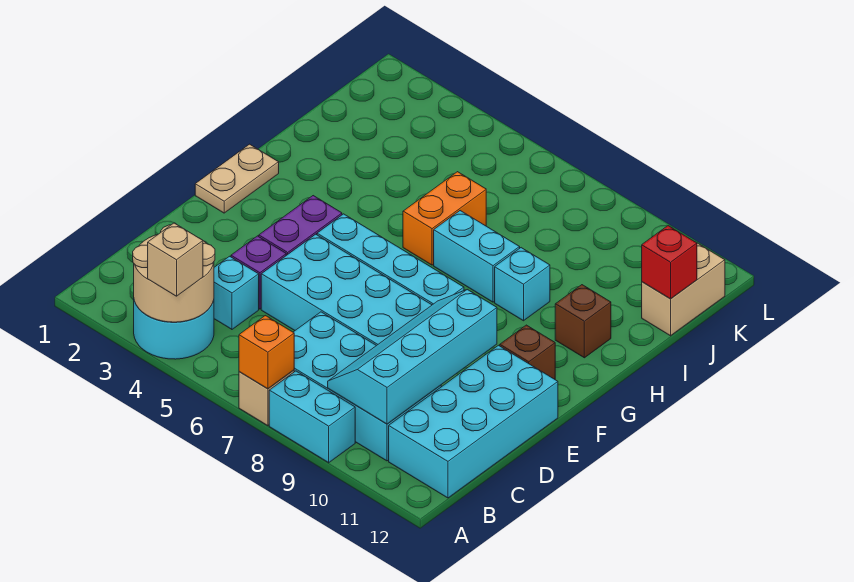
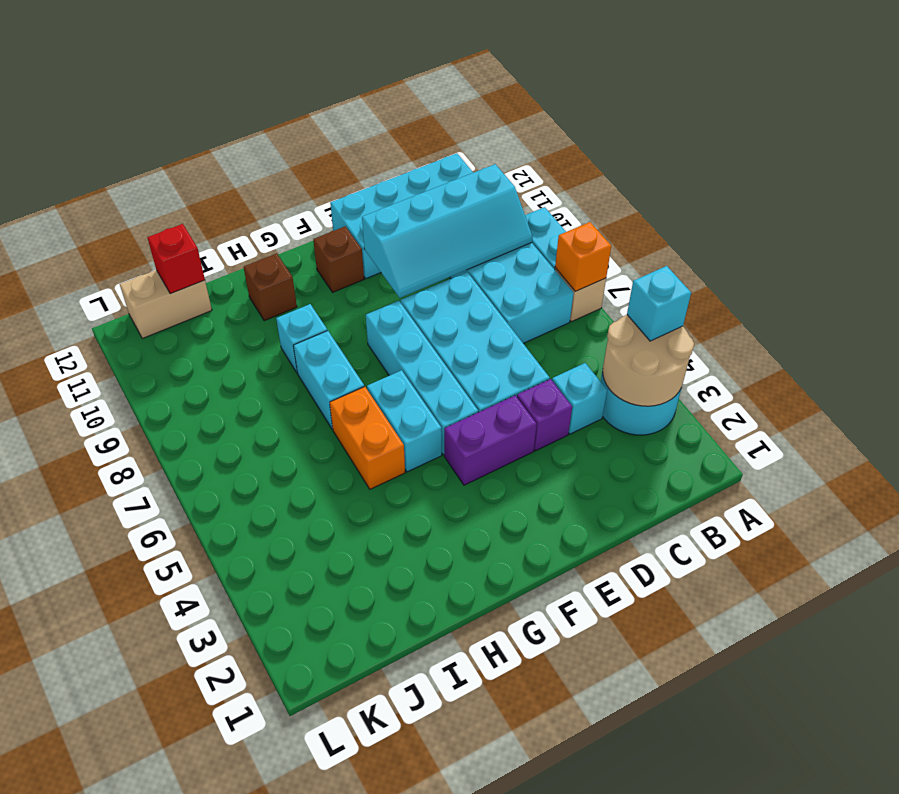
tan 1x1 brick [148,223,203,296] -> cyan 1x1 brick [627,266,691,341]
tan 1x2 plate [195,144,279,213] -> none
none -> cyan 1x2 brick [367,370,442,472]
orange 1x2 brick [403,172,486,265] -> orange 1x2 brick turned to [330,387,405,489]

